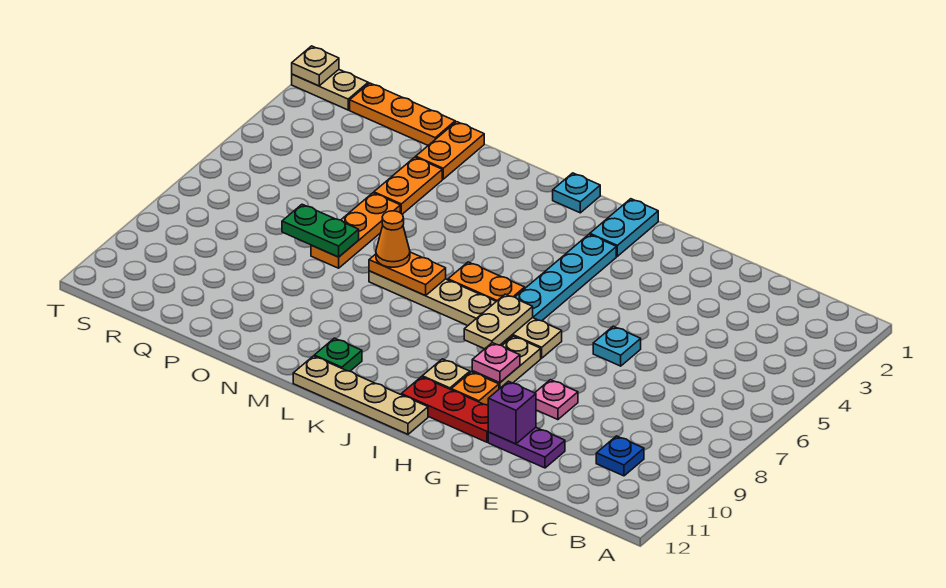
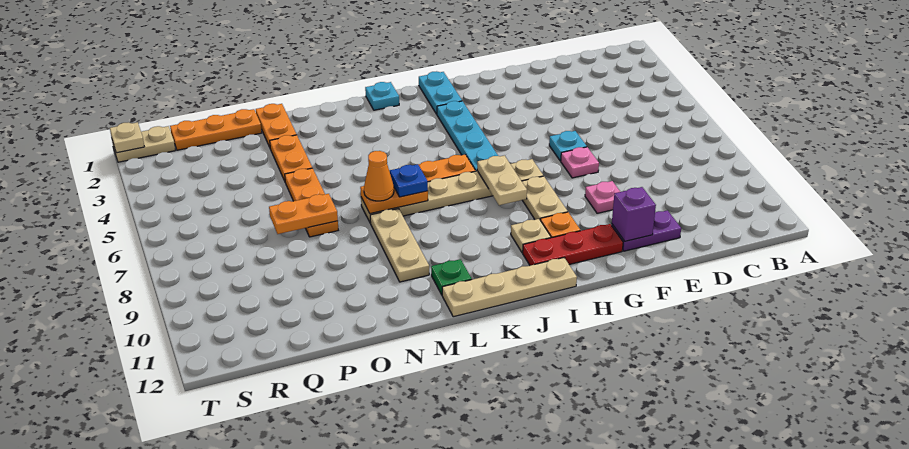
blue 1x1 plate [596,436,644,476] -> blue 1x1 plate moved to [390,164,428,197]
pink 1x1 plate [472,343,520,383] -> pink 1x1 plate moved to [561,147,599,178]
none -> tan 1x3 plate [370,209,429,282]
green 1x2 plate [282,204,359,257] -> orange 1x2 plate [269,194,338,234]

